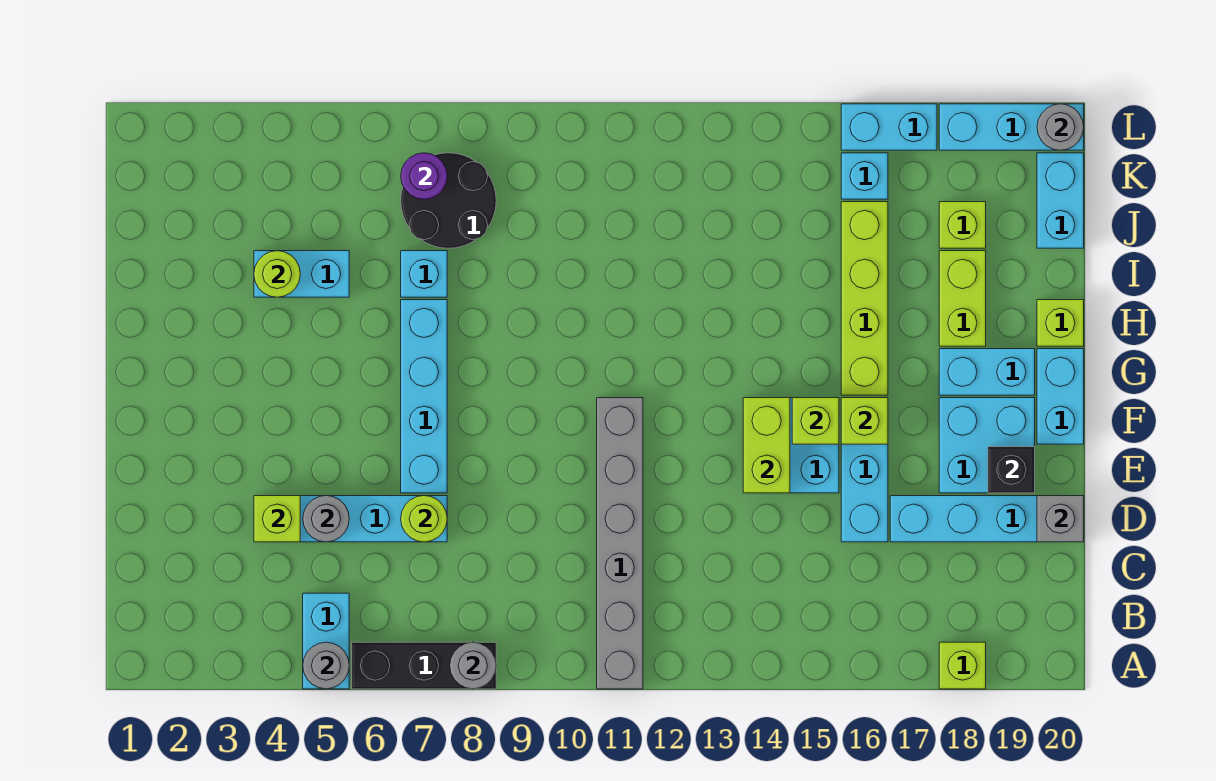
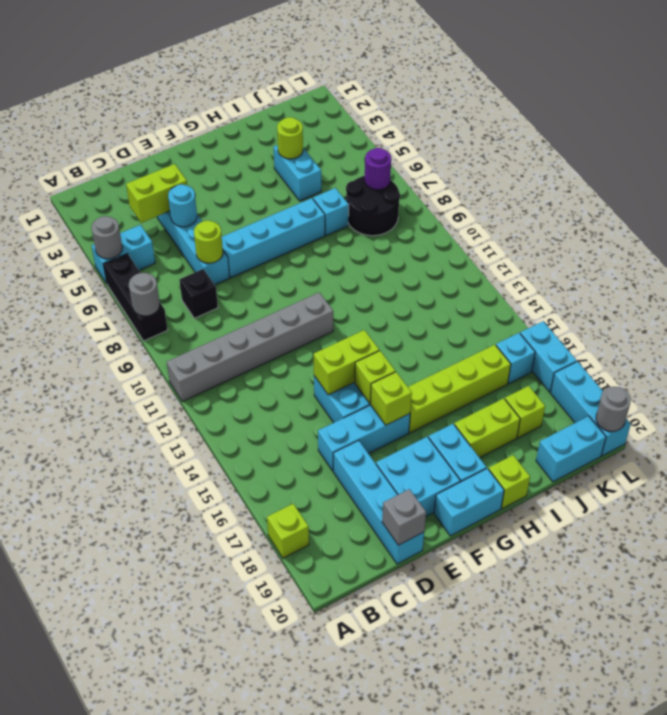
lime 1x1 brick [254,496,300,542] -> lime 1x2 brick [126,164,187,223]
grey 1x1 round brick [303,496,349,542] -> cyan 1x1 round brick [168,184,197,227]
black 1x1 brick [988,447,1035,493] -> black 1x1 brick moved to [179,269,218,318]

